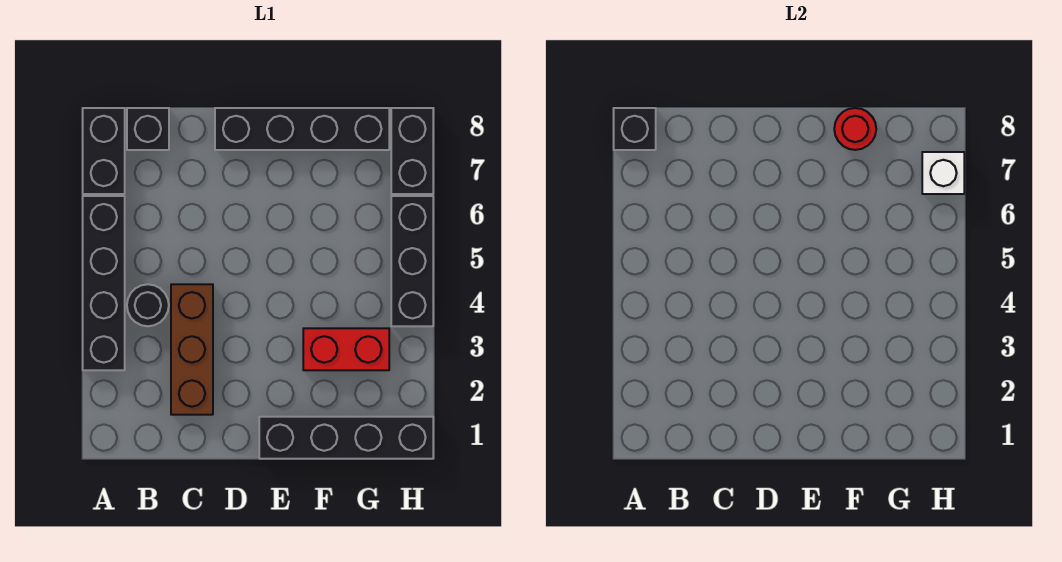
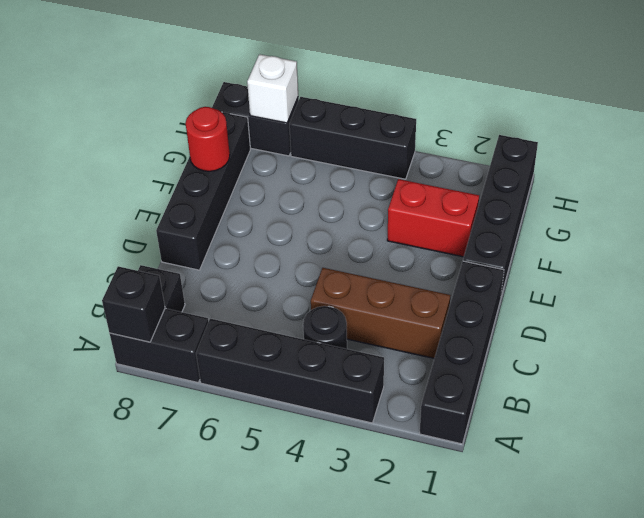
none -> black 1x4 brick [420,261,504,444]
red 1x2 brick [303,328,389,370] -> red 1x2 brick turned to [387,179,479,257]

